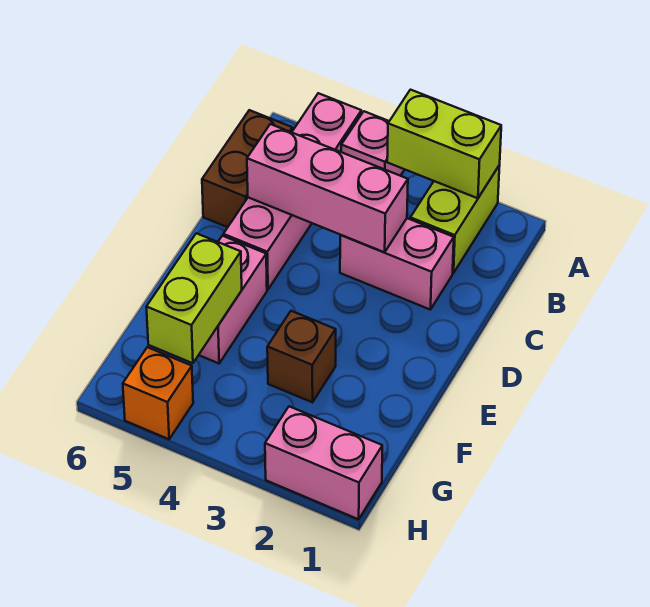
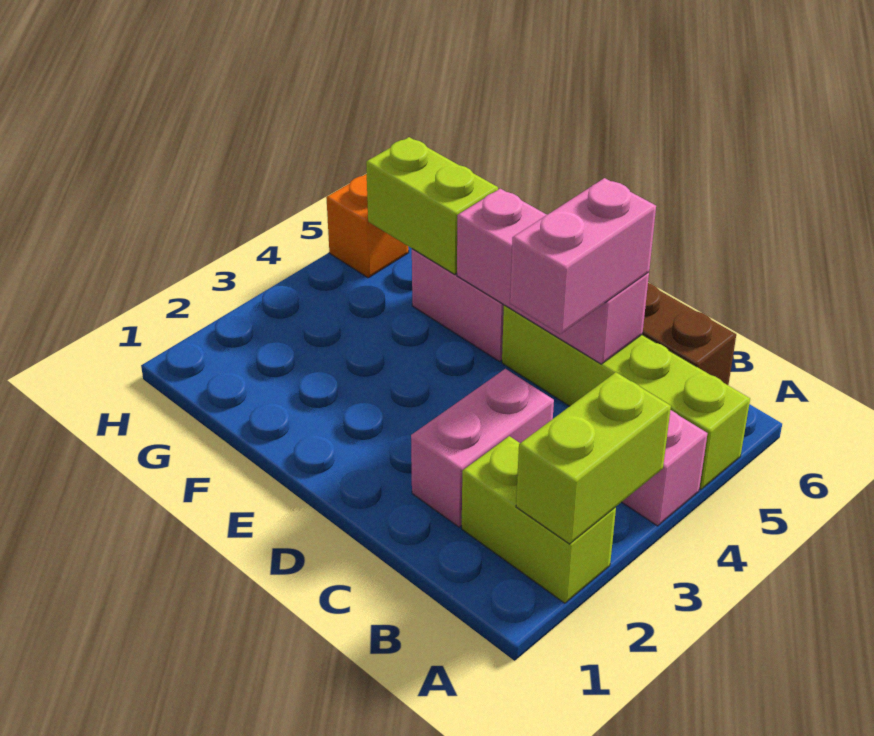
pink 1x4 brick [223,93,361,290] -> lime 1x4 brick [502,305,750,490]
pink 1x3 brick [247,124,408,252] -> pink 1x3 brick turned to [457,189,649,364]
brown 1x1 brick [267,311,336,402] -> none
pink 1x2 brick [265,406,382,519] -> pink 1x2 brick moved to [510,178,656,334]

